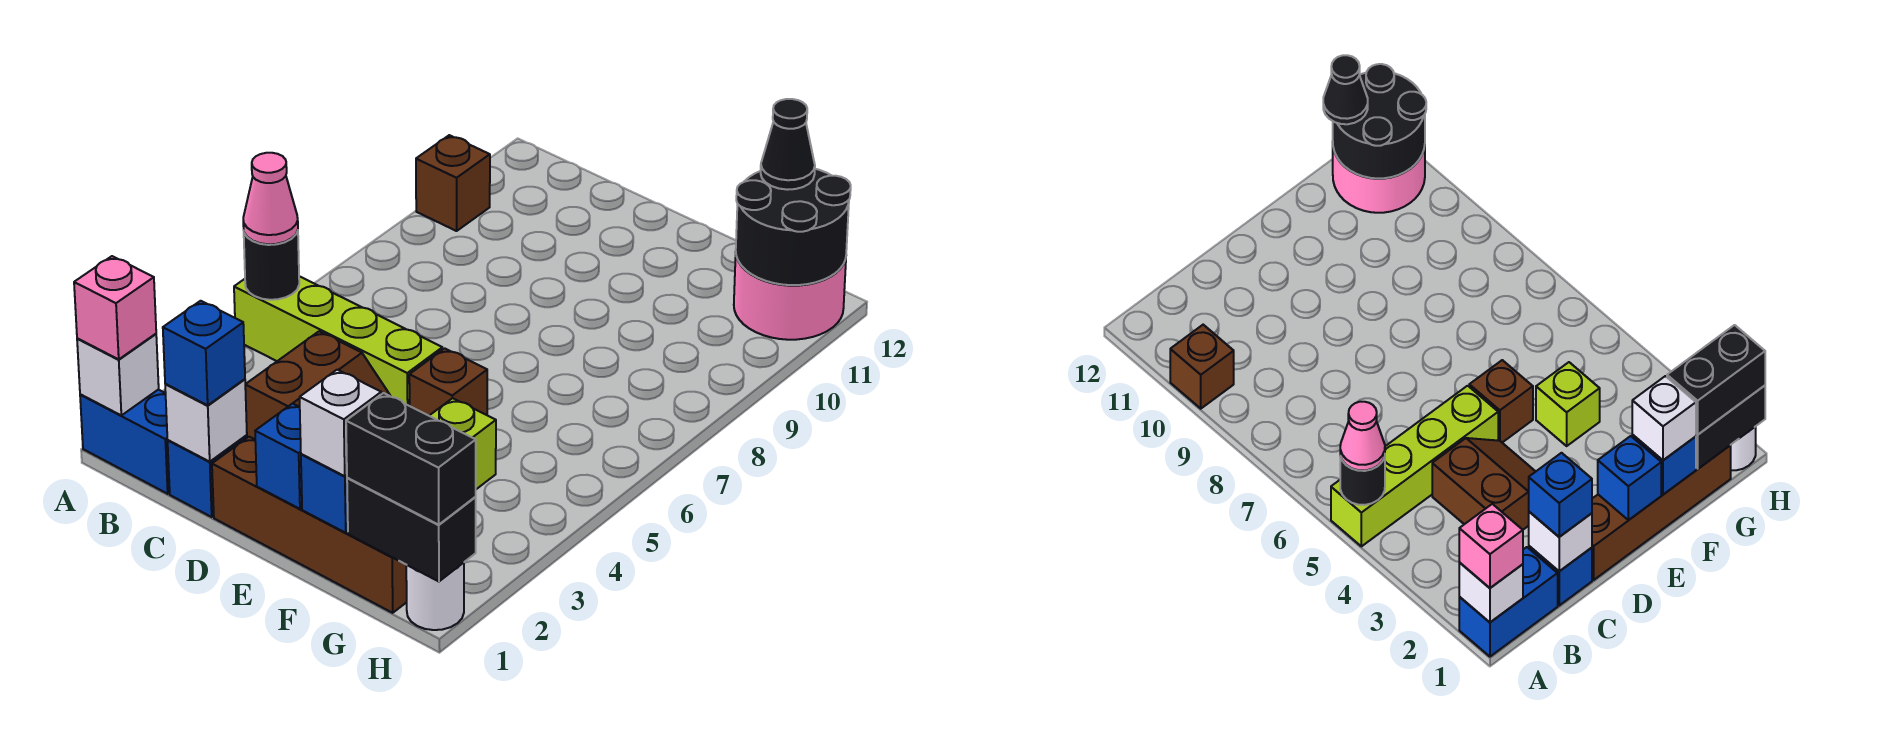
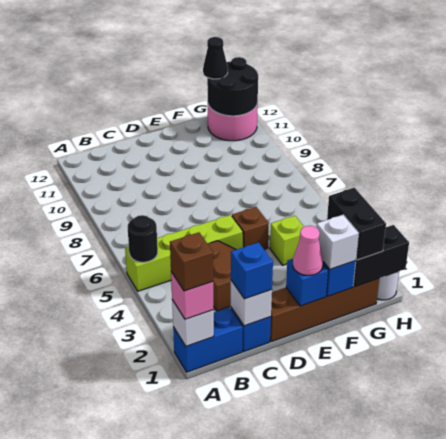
pink 1x1 cone [243,153,298,244] -> pink 1x1 cone moved to [293,226,323,275]
brown 1x1 brick [416,135,490,231] -> brown 1x1 brick moved to [170,232,213,291]
black 1x2 brick [346,393,476,525] -> black 1x2 brick turned to [327,188,386,260]

